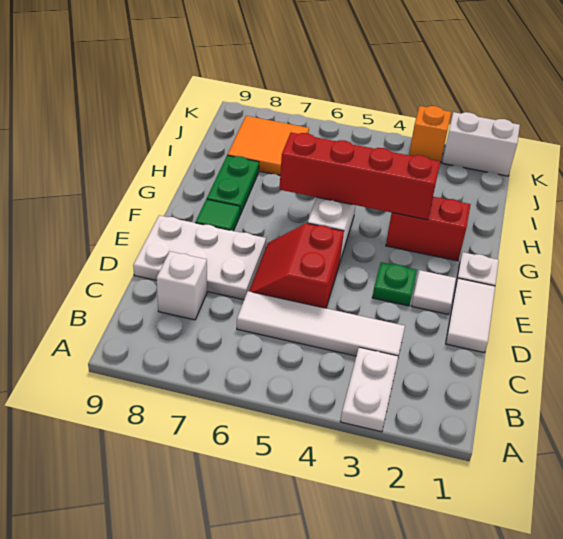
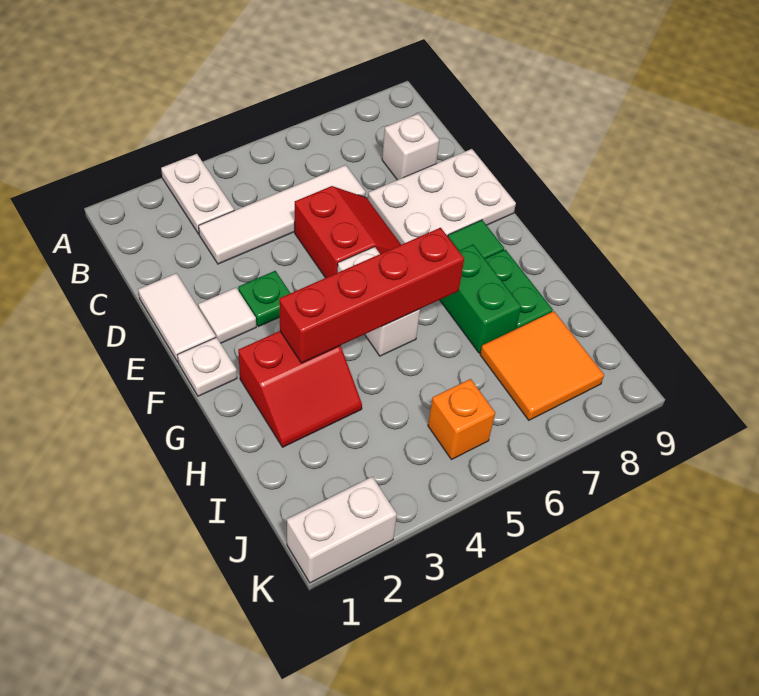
none -> green 1x2 brick [440,245,521,353]
orange 1x1 brick [409,106,451,163] -> orange 1x1 brick moved to [428,379,495,459]

